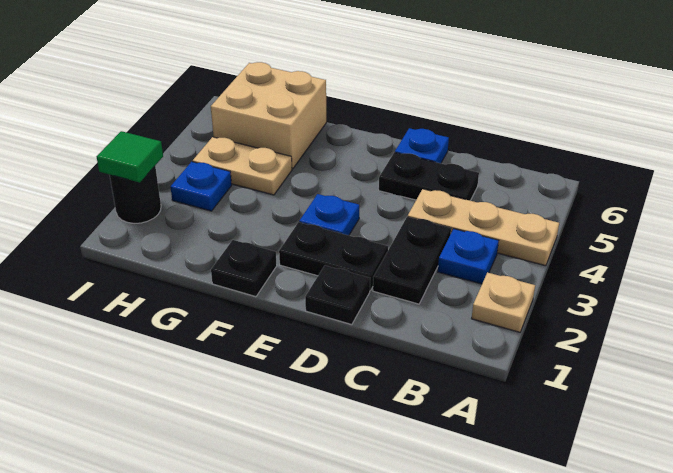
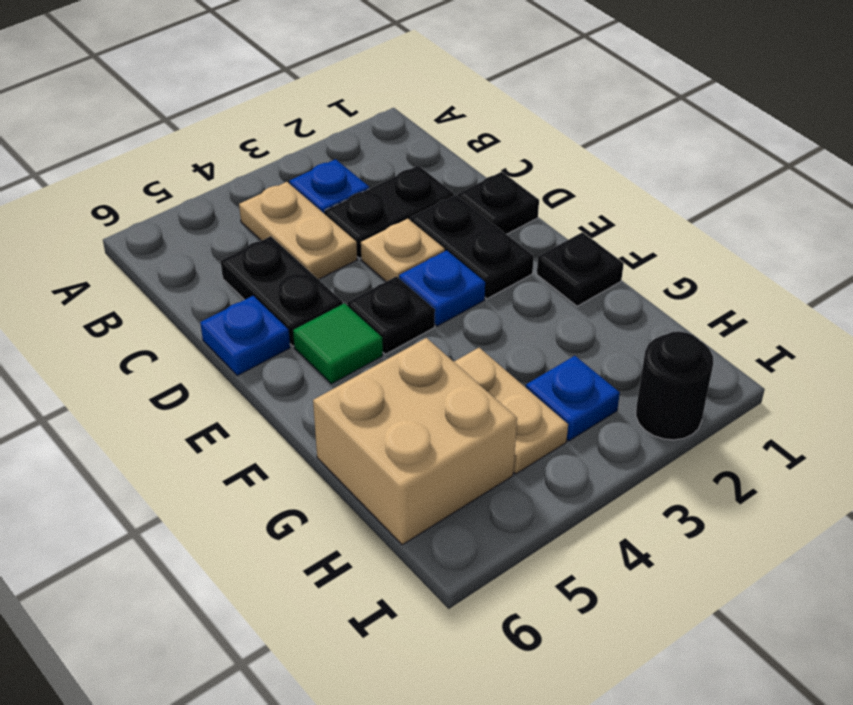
tan 1x1 plate [472,272,535,332] -> tan 1x1 plate moved to [361,219,445,281]
tan 1x3 plate [408,189,559,266] -> tan 1x2 plate [239,182,357,280]
none -> black 1x1 plate [347,276,435,354]
green 1x1 tile [97,131,163,183] -> green 1x1 tile moved to [293,303,383,384]

